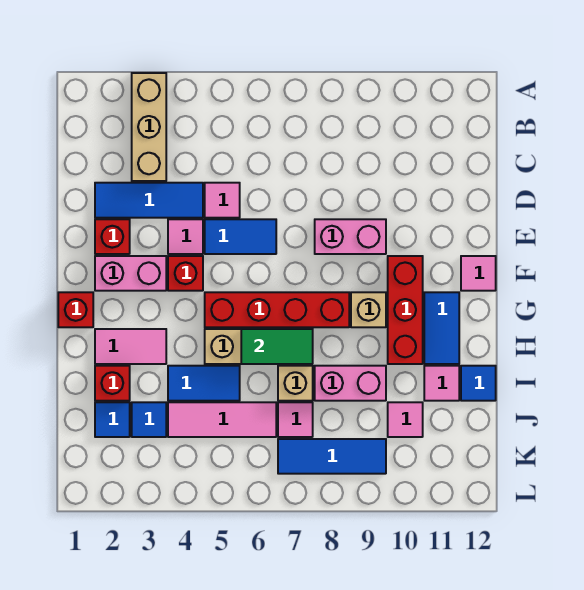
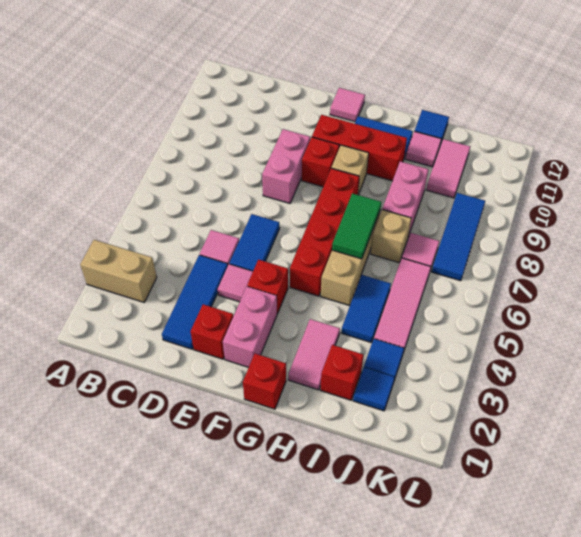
tan 1x3 brick [132,73,166,181] -> tan 1x2 brick [80,240,157,302]
none -> red 1x1 brick [302,137,339,187]
pink 1x1 tile [388,402,423,437] -> pink 1x2 tile [426,139,470,198]

